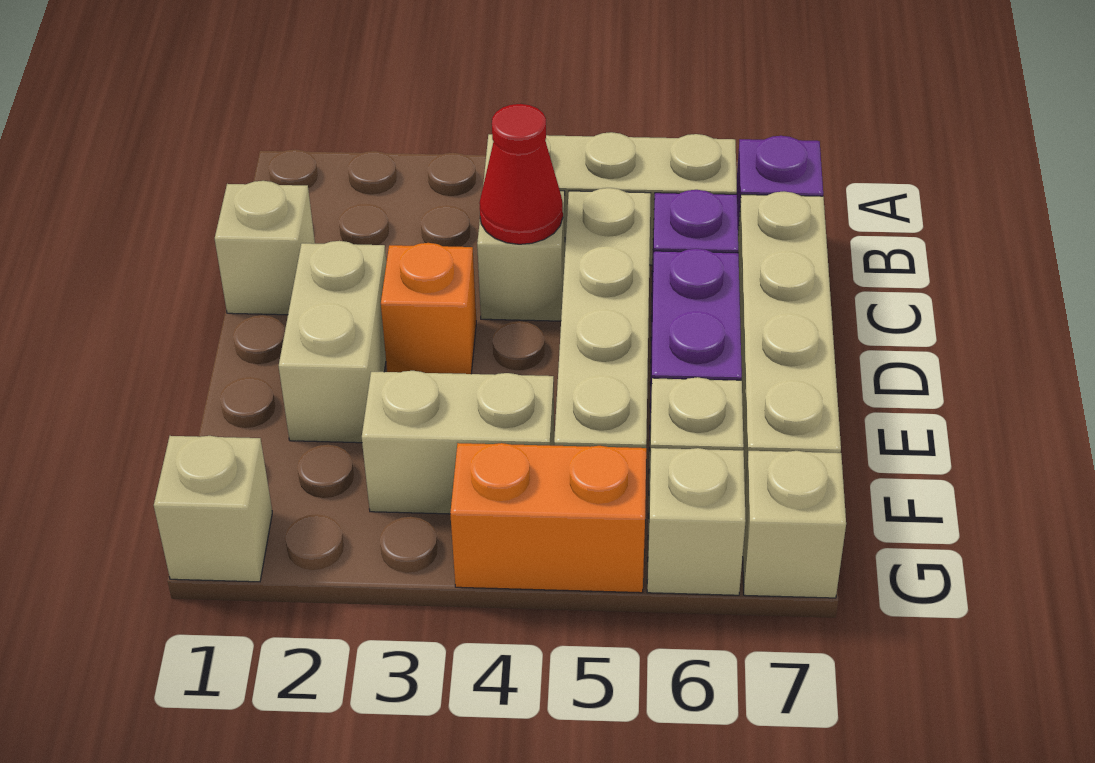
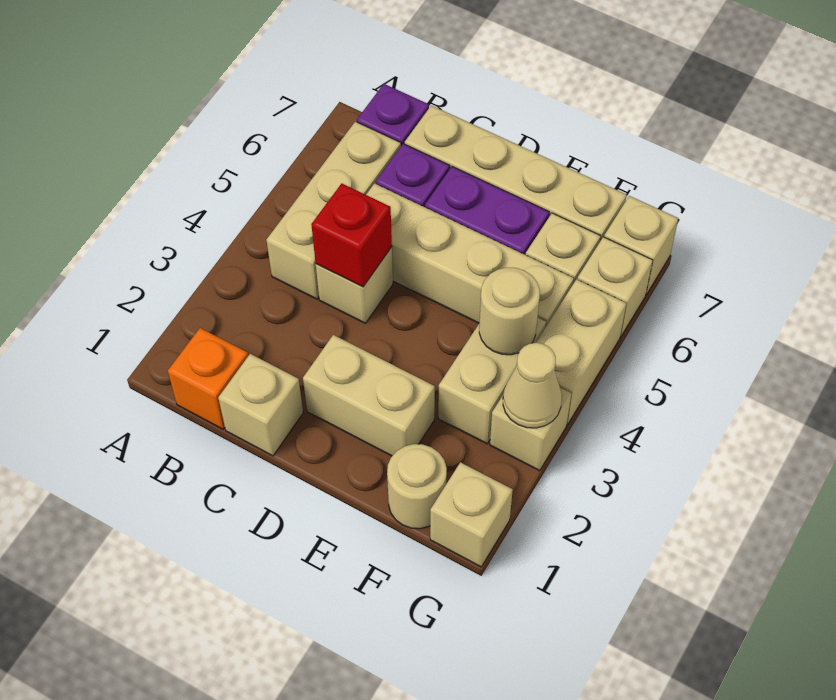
red 1x1 cone [479,104,563,244] -> red 1x1 brick [311,183,392,287]
orange 1x1 brick [381,243,476,374] -> orange 1x1 brick moved to [168,328,248,429]
none -> tan 1x1 round brick [387,444,447,529]
none -> tan 1x1 round brick [479,268,540,355]
none -> tan 1x1 brick [490,388,571,471]
none -> tan 1x1 cone [503,343,562,428]
orange 1x2 brick [450,443,646,593] -> tan 1x2 brick [536,279,626,425]

